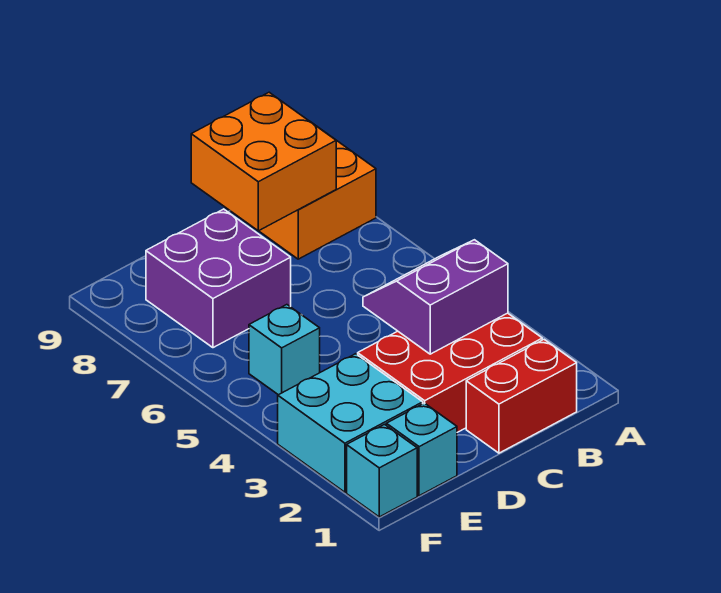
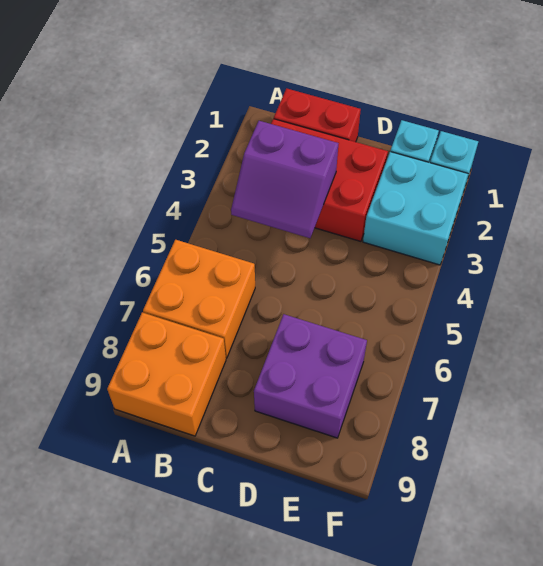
orange 2x2 brick [191,92,336,231] -> orange 2x2 brick moved to [143,240,255,358]
cyan 1x1 brick [249,305,320,395] -> none

